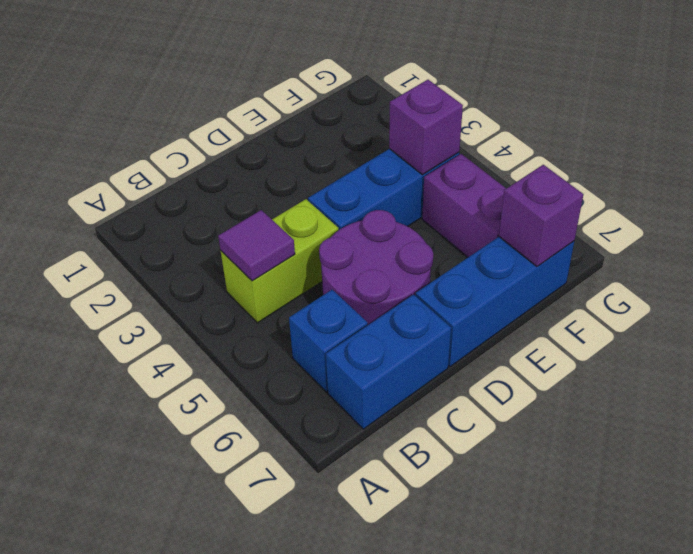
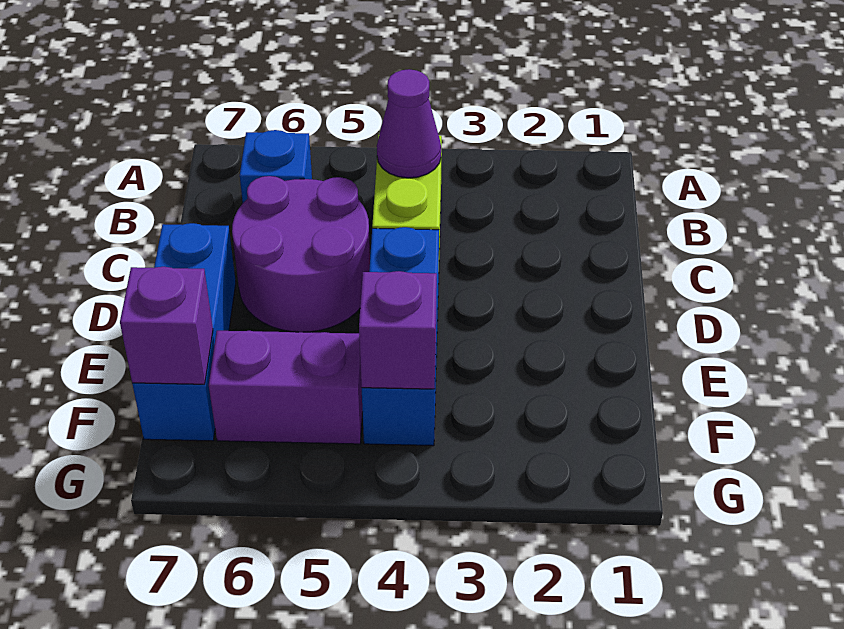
purple 1x1 tile [218,210,295,281] -> purple 1x1 cone [377,69,441,178]
blue 1x2 brick [326,294,451,429] -> none

